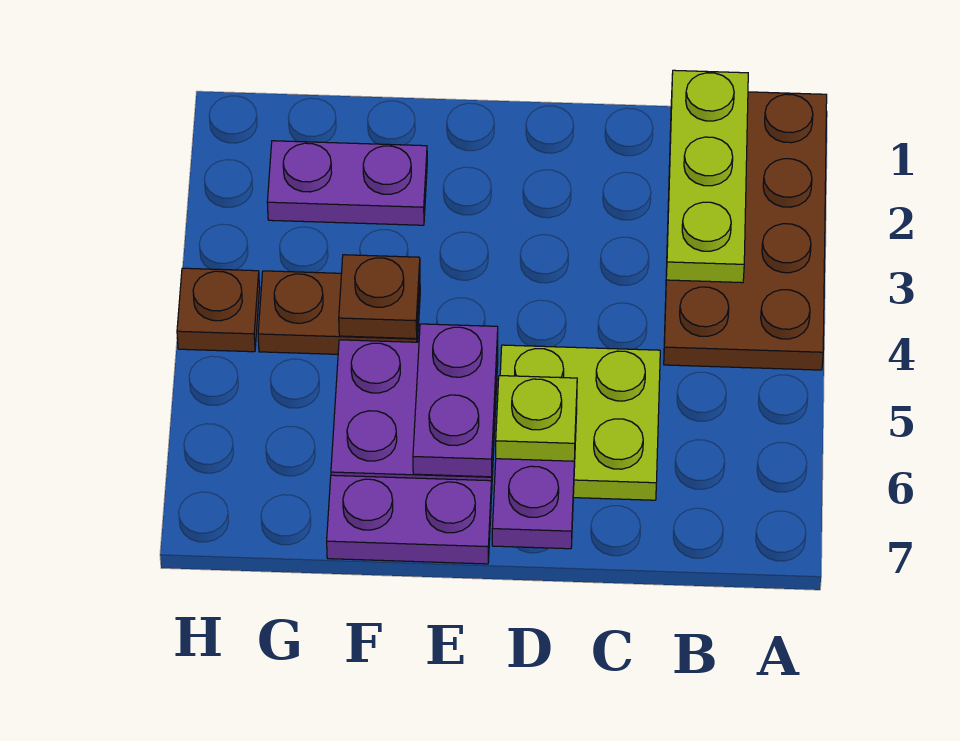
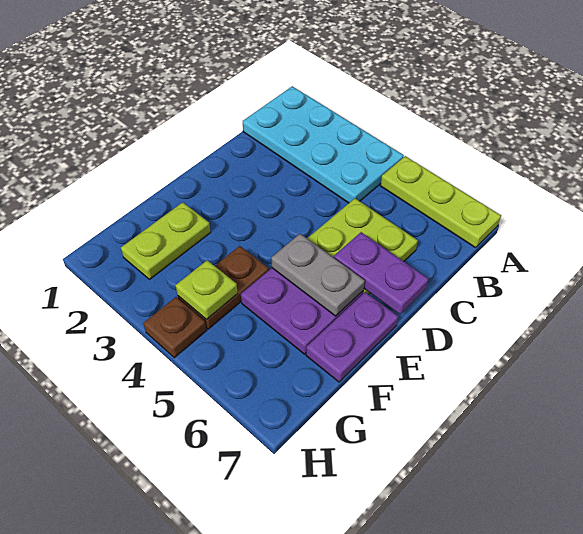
brown 2x4 plate [664,92,827,370] -> cyan 2x4 plate [243,86,404,203]
lime 1x3 plate [666,70,748,283] -> lime 1x3 plate moved to [381,156,501,248]
lime 1x1 plate [496,376,577,461] -> lime 1x1 plate moved to [175,260,238,319]
purple 1x2 plate [413,324,498,477] -> grey 1x2 plate [271,234,365,316]
purple 1x2 plate [267,141,427,225] -> lime 1x2 plate [121,202,211,280]
brown 1x1 plate [339,255,420,339] -> none

